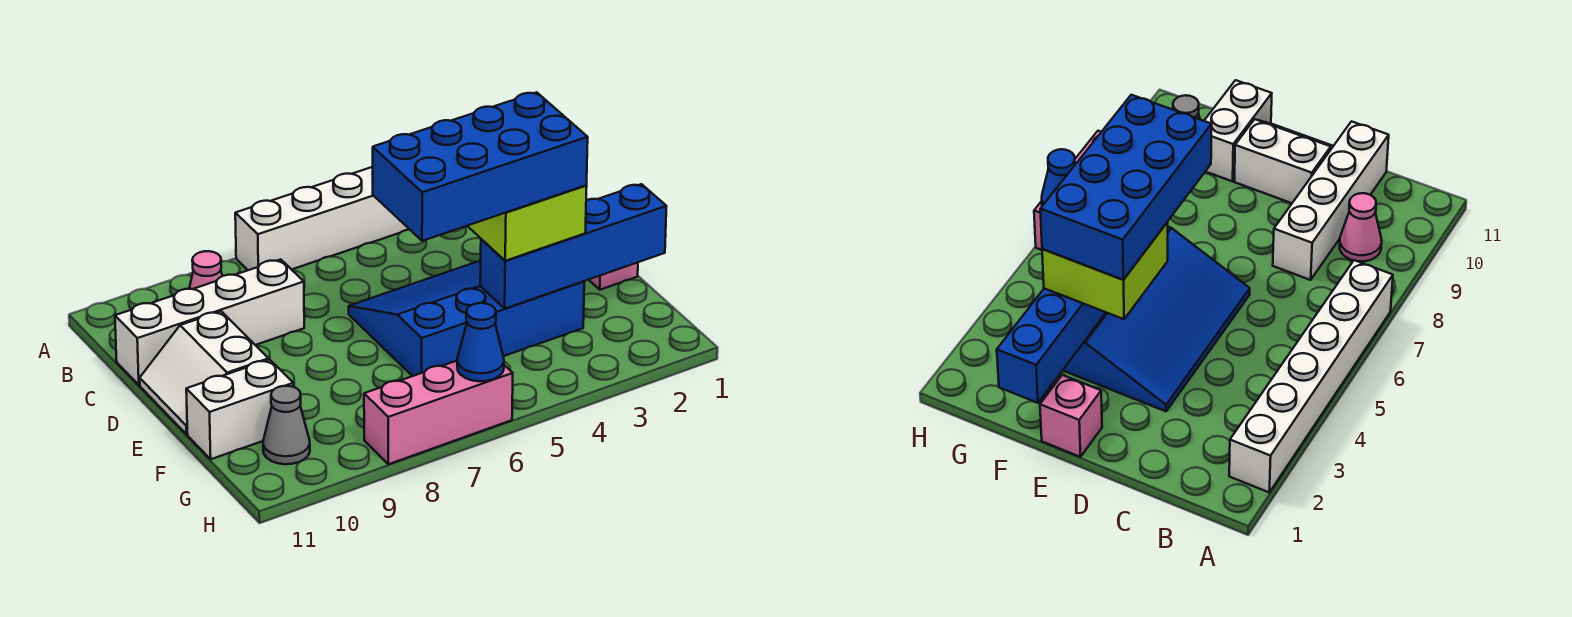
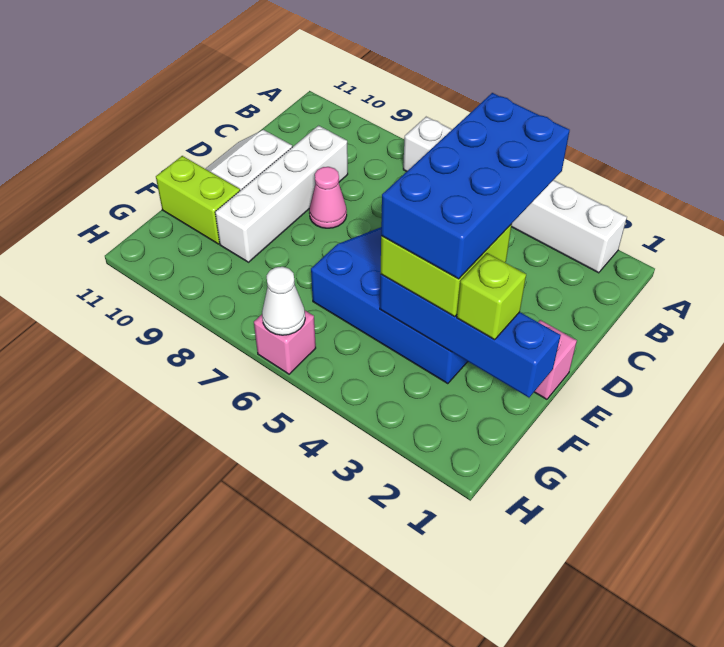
pink 1x1 cone [189,251,222,289] -> pink 1x1 cone moved to [309,167,347,228]
white 1x4 brick [115,259,304,385] -> white 1x4 brick turned to [215,126,348,262]
blue 2x4 brick [373,92,588,241] -> blue 2x4 brick turned to [381,93,570,279]
none -> lime 1x1 brick [457,253,526,340]
white 1x2 brick [186,360,293,459] -> lime 1x2 brick [156,156,240,244]
grey 1x1 cone [263,386,310,464] -> none
pink 1x3 brick [364,361,513,464] -> pink 1x1 brick [254,311,316,374]
blue 1x1 cone [457,303,504,381] -> white 1x1 cone [262,267,305,335]

